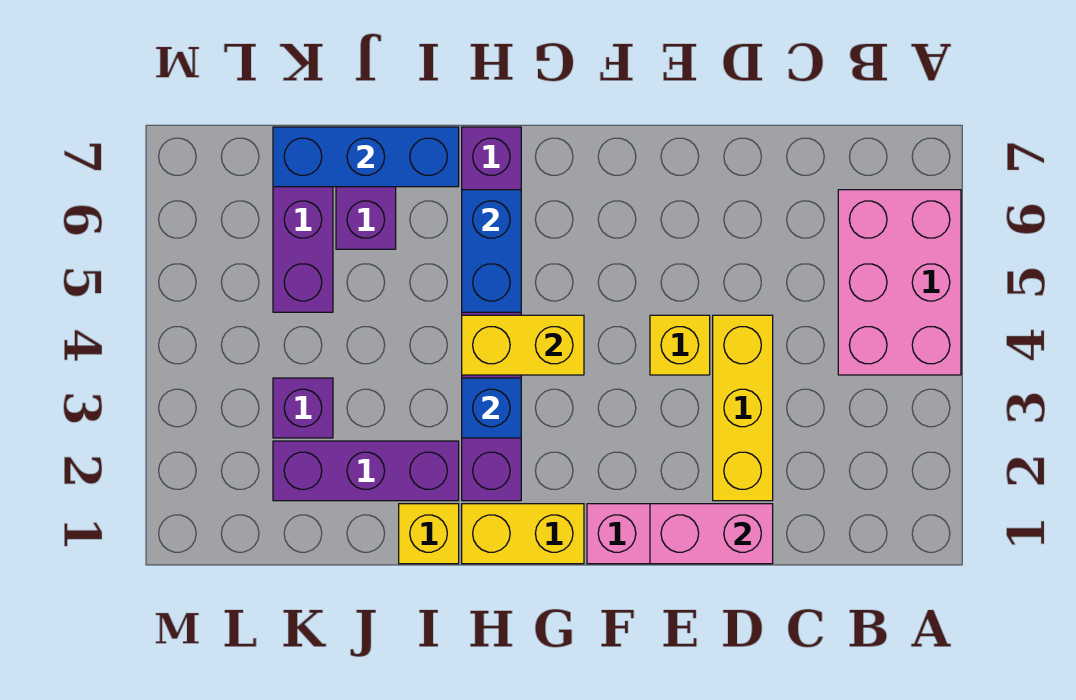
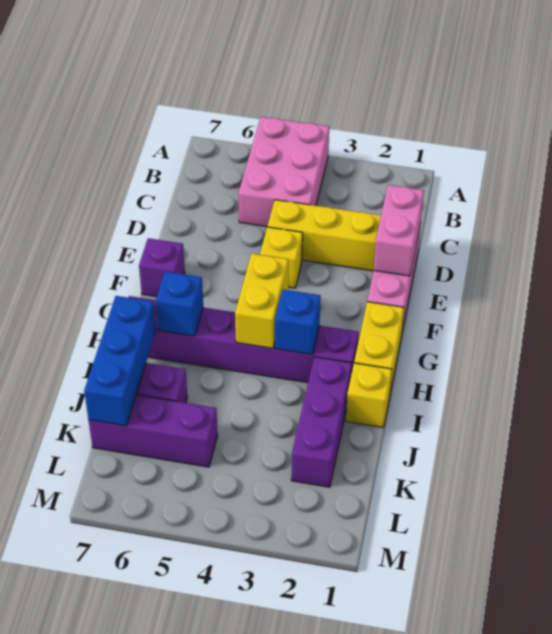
pink 2x3 brick [838,190,961,375] -> pink 2x3 brick turned to [238,117,329,227]
blue 1x2 brick [462,190,521,312] -> blue 1x1 brick [156,272,203,336]
purple 1x1 brick [273,378,333,438] -> purple 1x1 brick moved to [139,238,185,297]

